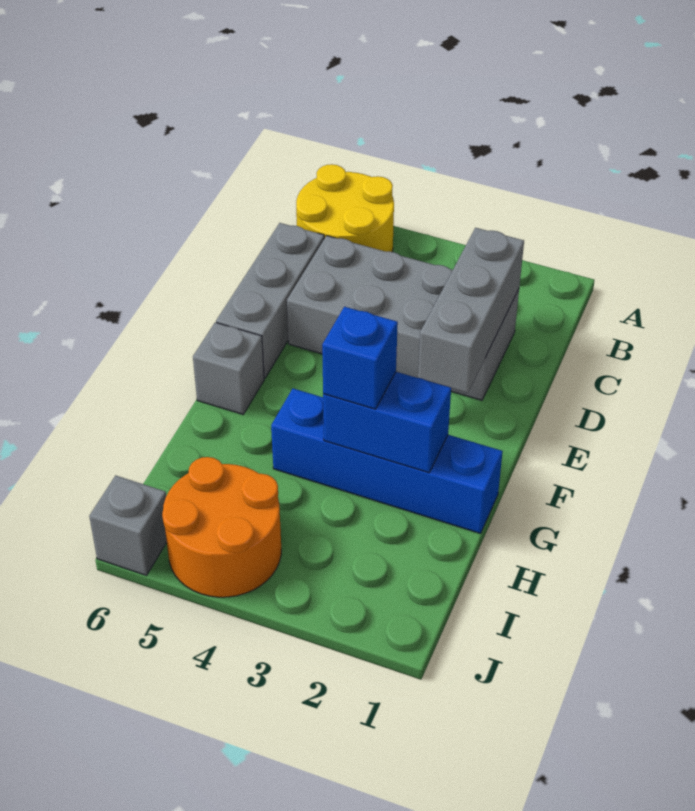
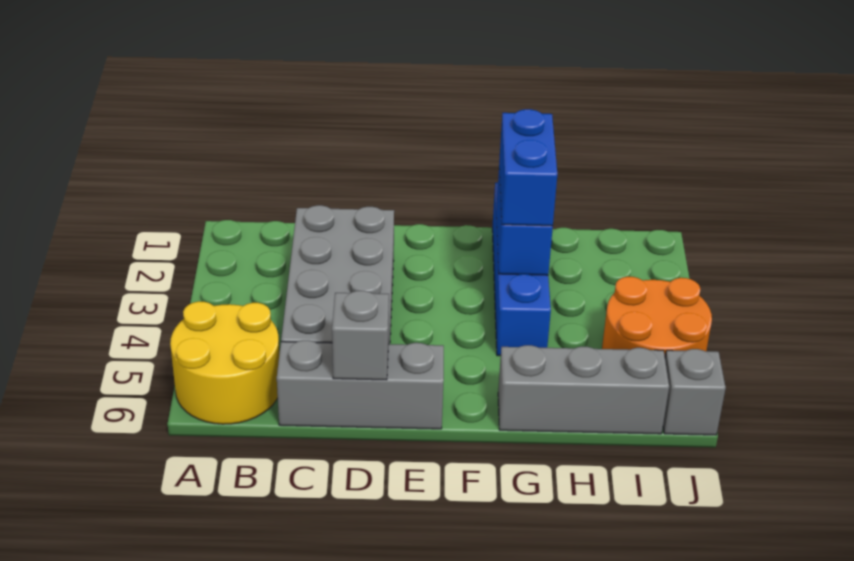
grey 1x3 brick [418,228,524,393] -> grey 1x3 brick moved to [498,345,669,434]
grey 1x1 brick [193,322,264,414] -> grey 1x1 brick moved to [332,291,389,380]
blue 1x1 brick [322,307,398,409] -> blue 1x2 brick [499,109,557,226]

